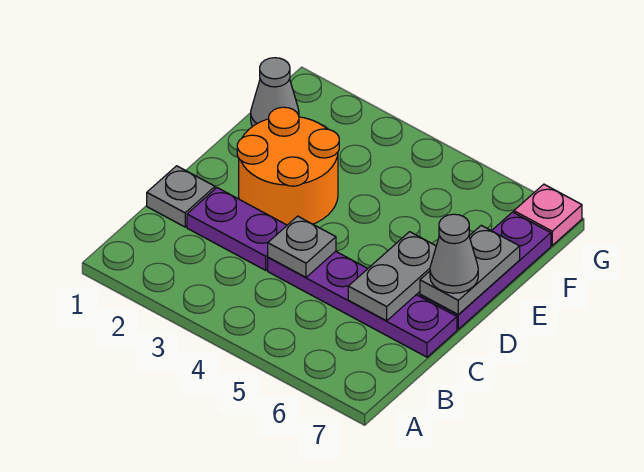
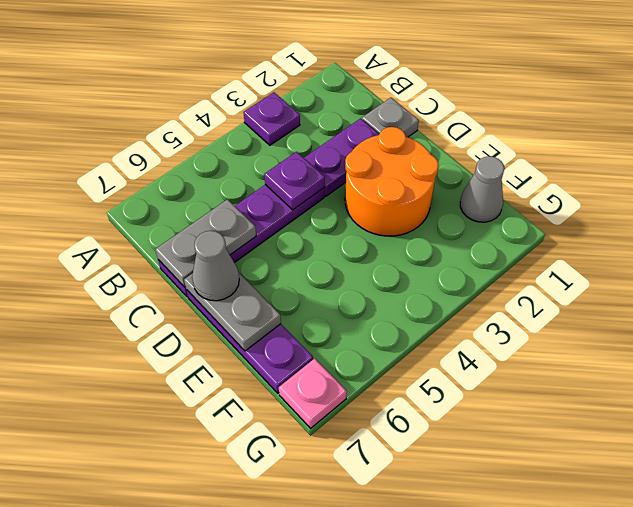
none -> purple 1x1 plate [244,92,300,145]
grey 1x1 plate [268,216,336,277] -> purple 1x1 plate [264,152,325,210]
grey 1x2 plate [348,232,436,321] -> grey 1x2 plate turned to [155,199,256,287]

